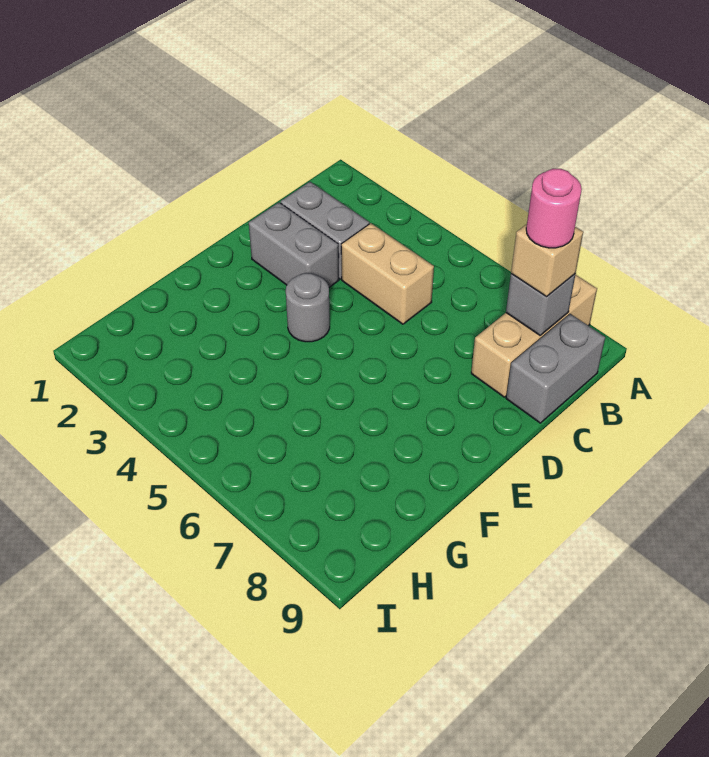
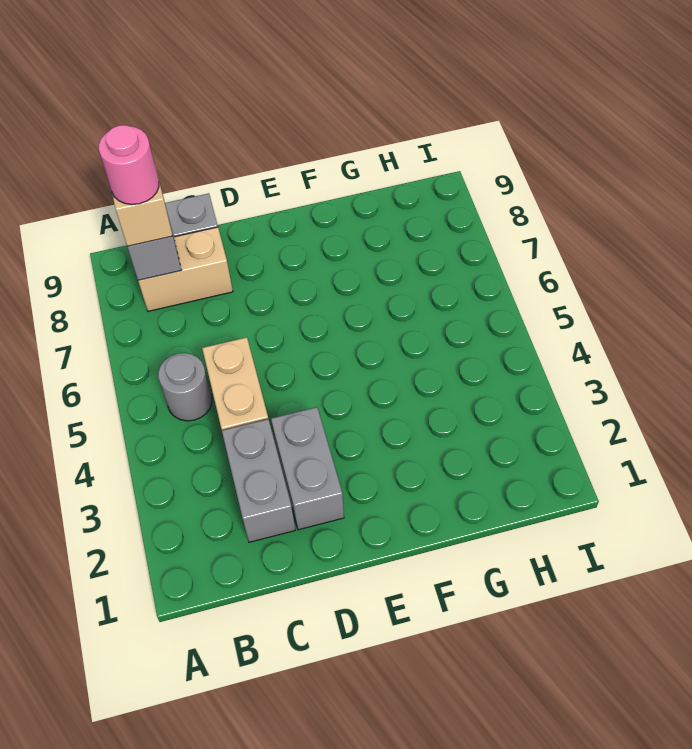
tan 1x3 brick [471,275,597,397] -> tan 1x2 brick [138,227,233,311]
grey 1x1 round brick [286,273,330,342] -> grey 1x1 round brick moved to [158,353,212,421]

